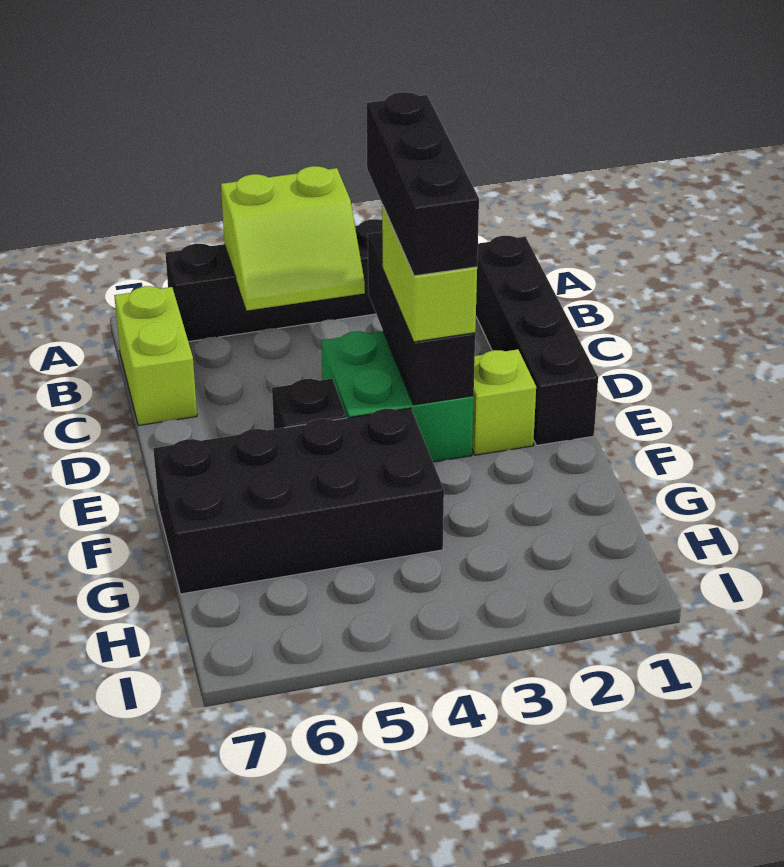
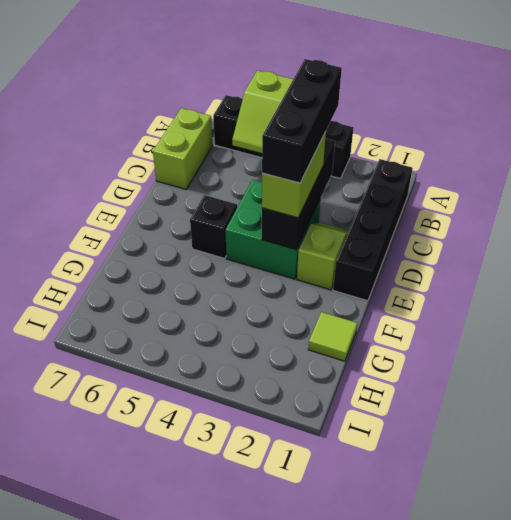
black 2x4 brick [153,408,444,594] -> none
none -> lime 1x1 tile [308,312,357,361]

